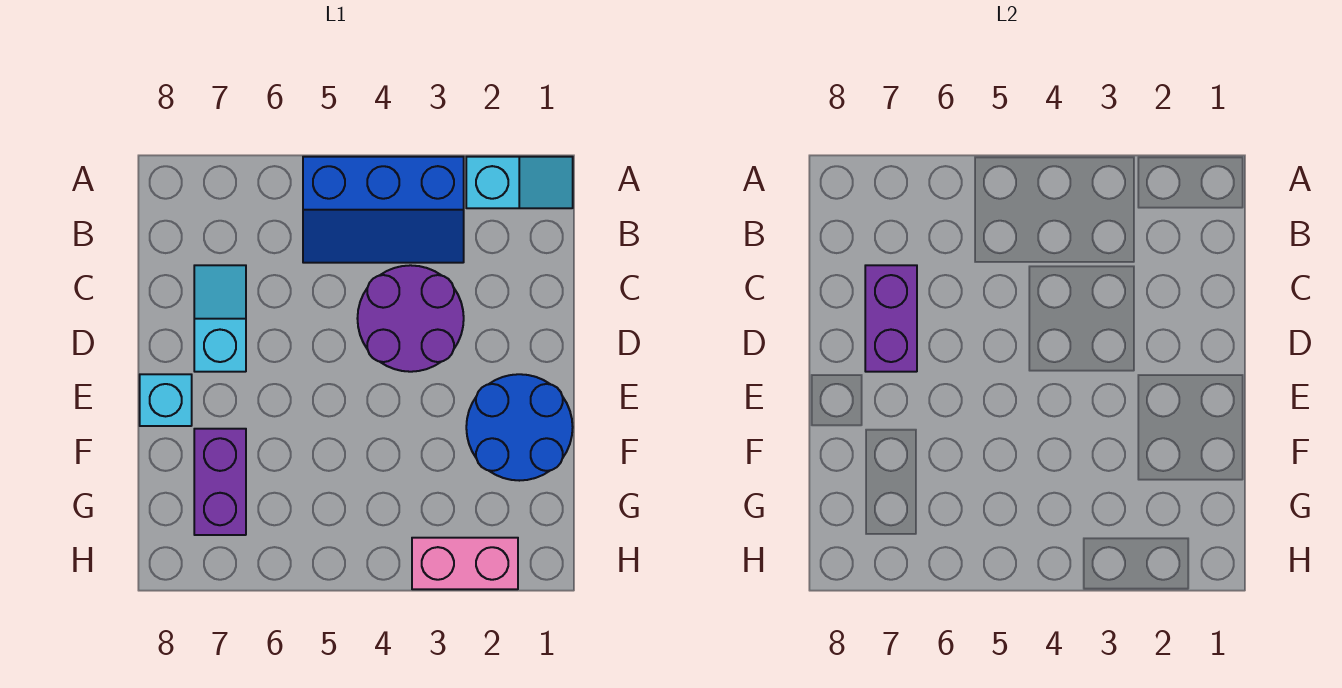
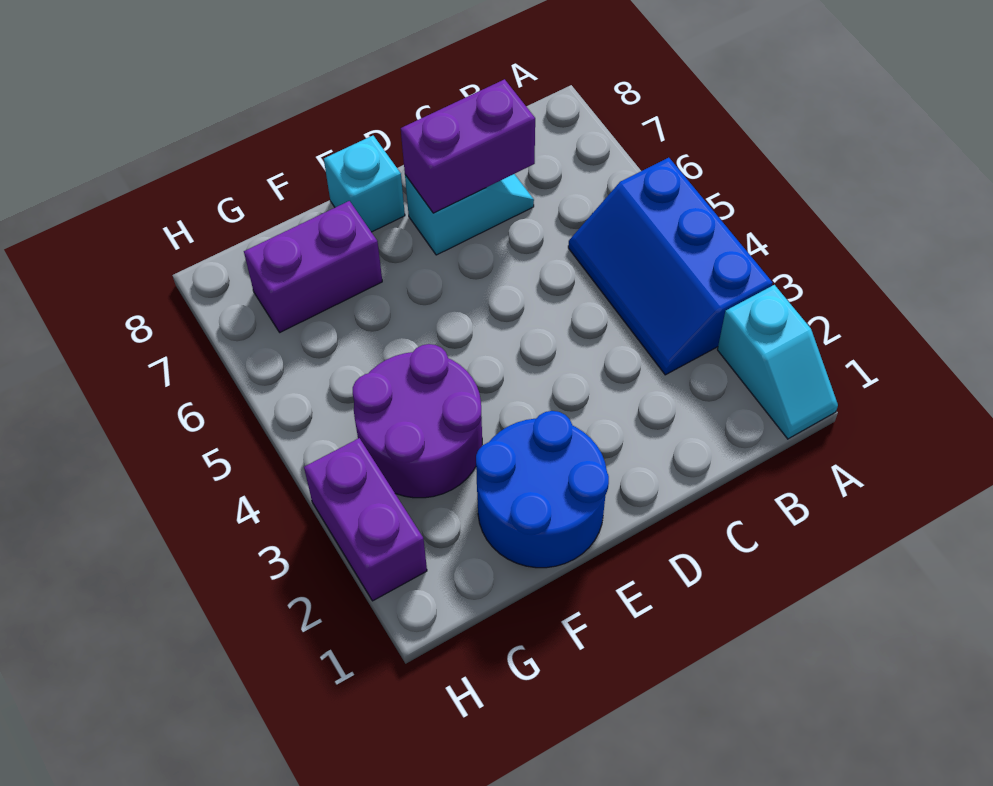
purple 2x2 round brick [357,265,464,372] -> purple 2x2 round brick moved to [353,344,482,498]
pink 1x2 brick [412,538,518,589] -> purple 1x2 brick [304,438,427,601]

